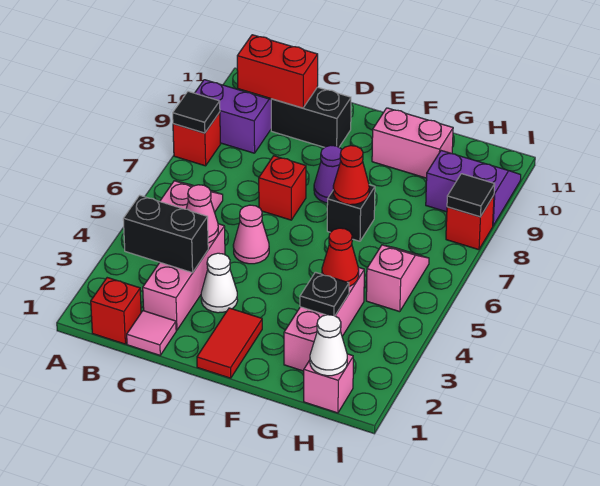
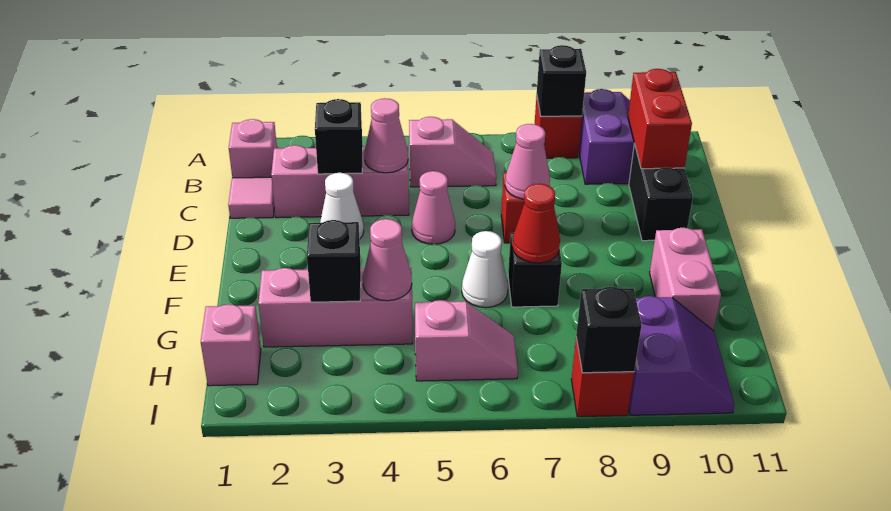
black 1x1 tile [173,91,220,133] -> black 1x1 brick [537,45,586,116]
red 1x1 brick [91,278,141,344] -> pink 1x1 brick [229,119,277,178]
black 1x2 brick [123,195,208,273] -> black 1x1 brick [315,99,363,174]
none -> pink 1x1 cone [505,124,550,199]
red 1x2 tile [197,308,262,378] -> none
purple 1x1 cone [314,146,342,203] -> none
black 1x1 plate [300,272,349,316] -> black 1x1 brick [307,220,361,302]
red 1x1 cone [322,228,359,287] -> pink 1x1 cone [363,219,412,301]
white 1x1 cone [310,315,347,376] -> white 1x1 cone moved to [462,231,508,308]
black 1x1 tile [447,174,495,217] -> black 1x1 brick [576,287,642,373]

